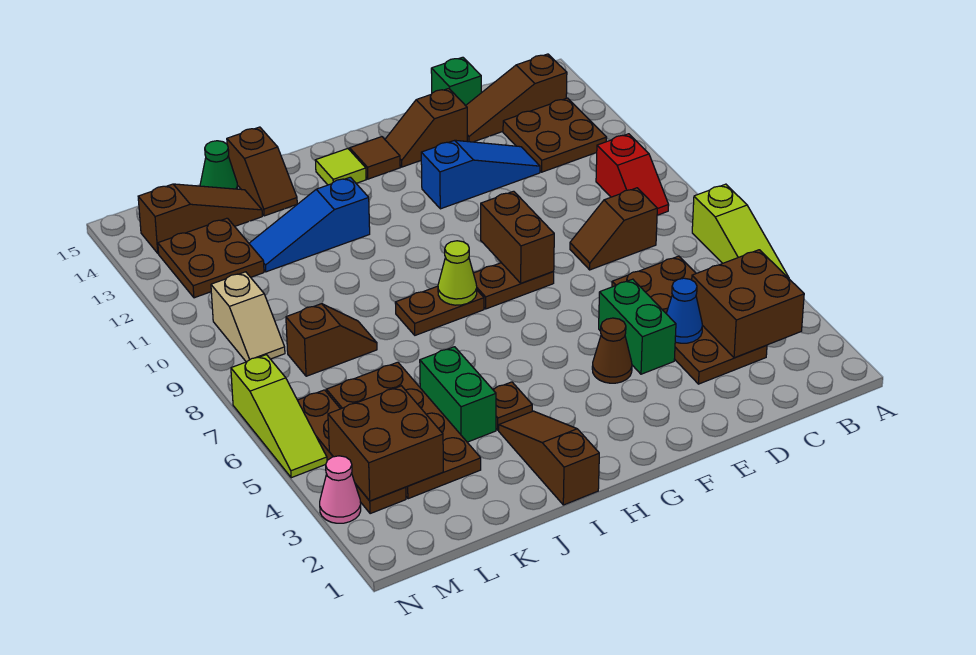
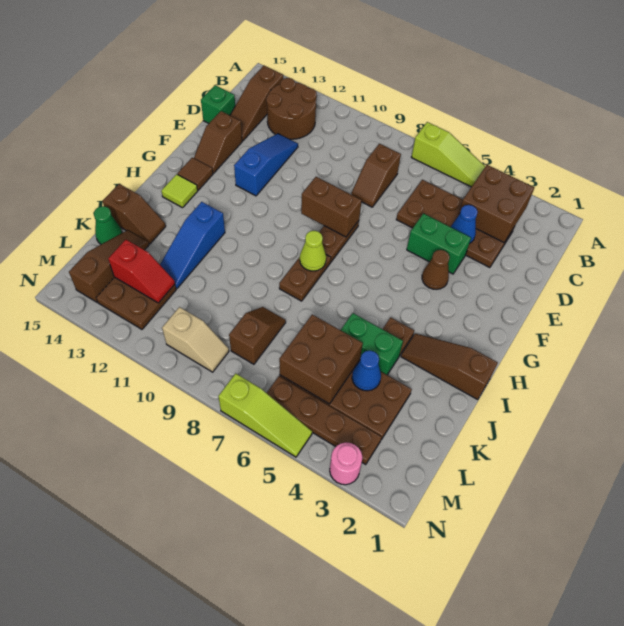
red 1x2 slope [596,134,669,215] -> red 1x2 slope moved to [108,240,175,303]
brown 2x2 plate [503,98,607,172] -> brown 2x2 round brick [266,78,317,139]
none -> blue 1x1 cone [352,350,381,391]
brown 2x2 brick [328,386,443,501] -> brown 2x2 brick moved to [279,315,363,404]
pink 1x1 cone [320,456,361,523] -> pink 1x1 round brick [330,442,362,485]

